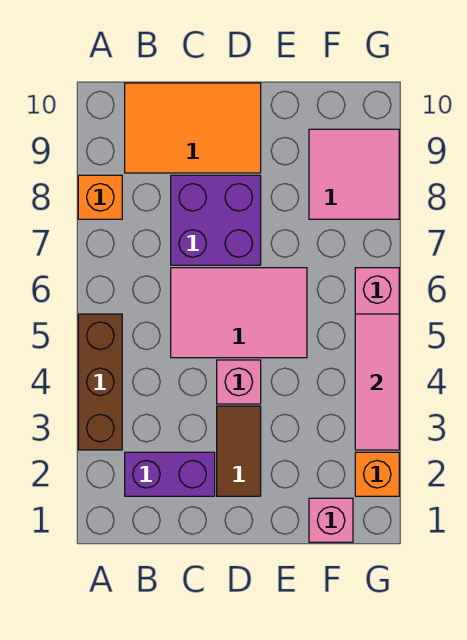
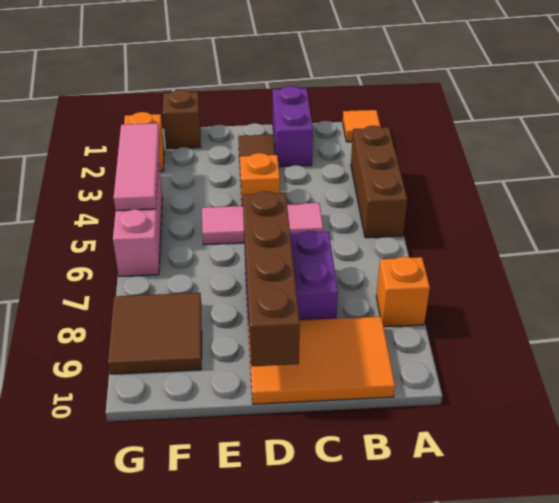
none -> orange 1x1 tile [343,110,381,142]
purple 1x2 brick [125,452,215,496] -> purple 1x2 brick turned to [272,86,313,167]
pink 2x3 tile [171,268,307,358] -> pink 1x3 tile [202,203,323,245]
pink 1x1 brick [217,360,261,404] -> orange 1x1 brick [240,153,280,206]
none -> brown 1x4 brick [243,191,300,366]
pink 1x1 brick [309,498,353,542] -> brown 1x1 brick [163,90,201,149]
pink 2x2 tile [309,129,399,219] -> brown 2x2 tile [108,293,202,374]

